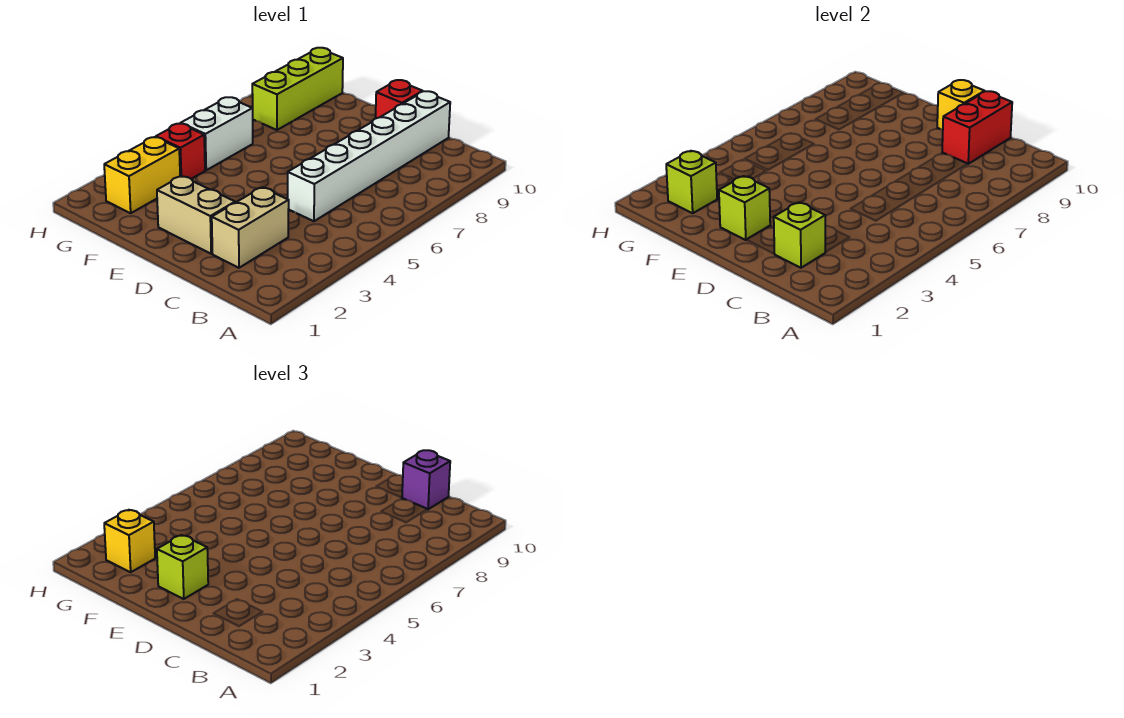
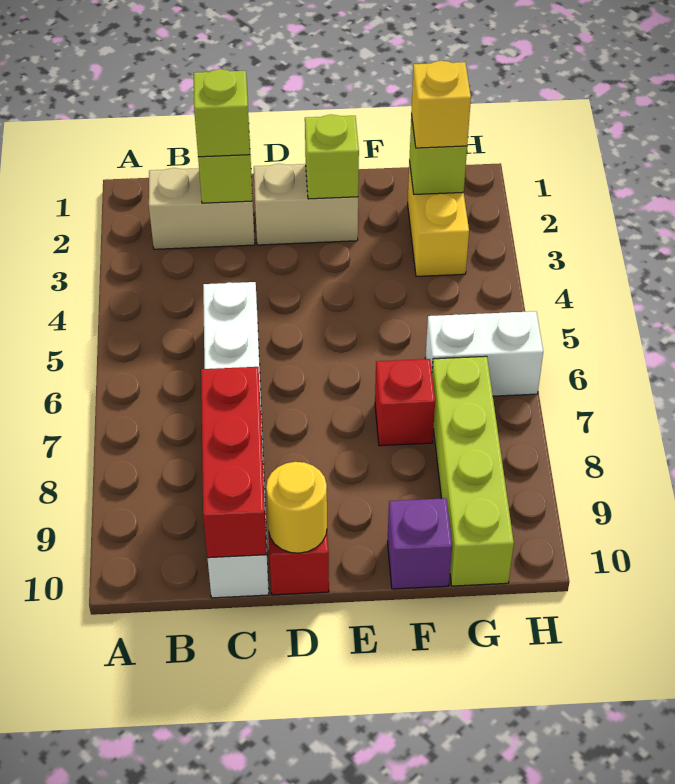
tan 1x2 brick [212,187,289,268] -> tan 1x2 brick turned to [149,168,255,249]
red 1x2 brick [942,91,1012,164] -> red 1x3 brick [201,367,267,558]
purple 1x1 brick [402,450,450,509] -> purple 1x1 brick moved to [387,498,452,589]
yellow 1x1 brick [937,80,985,130] -> yellow 1x1 round brick [266,462,327,553]
lime 1x1 brick [157,535,208,599] -> lime 1x1 brick moved to [194,69,250,157]
red 1x1 brick [156,124,205,179] -> red 1x1 brick moved to [375,359,435,446]
white 1x2 brick [181,97,253,170] -> white 1x2 brick turned to [425,311,543,396]
lime 1x3 brick [252,48,343,130] -> lime 1x4 brick [432,356,514,586]

